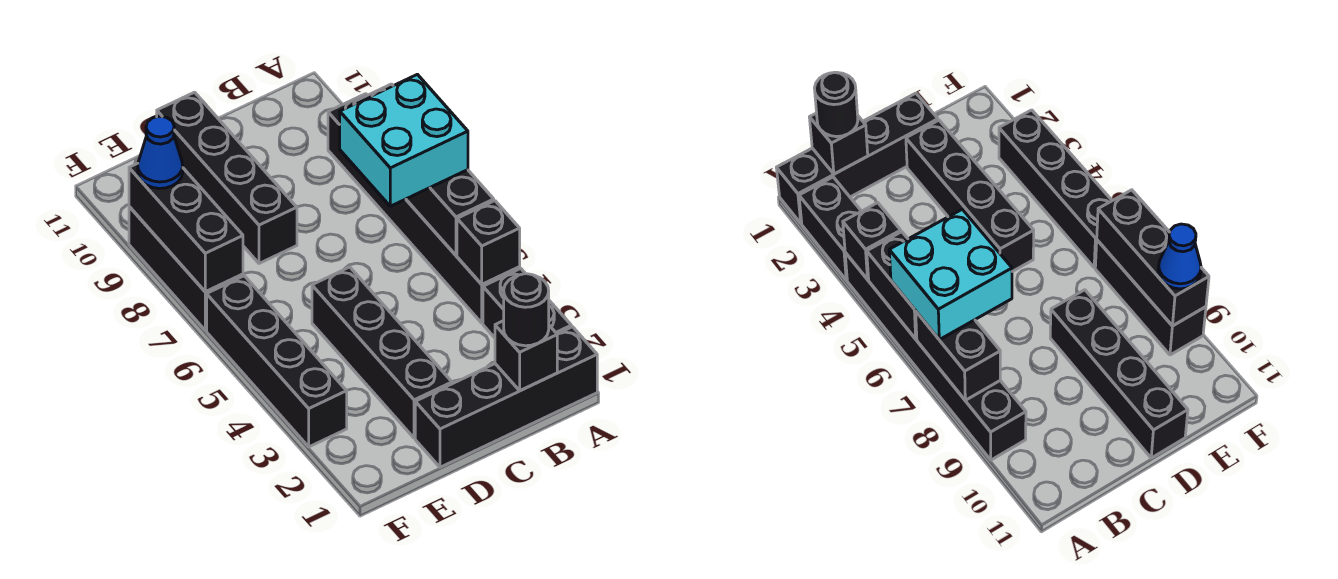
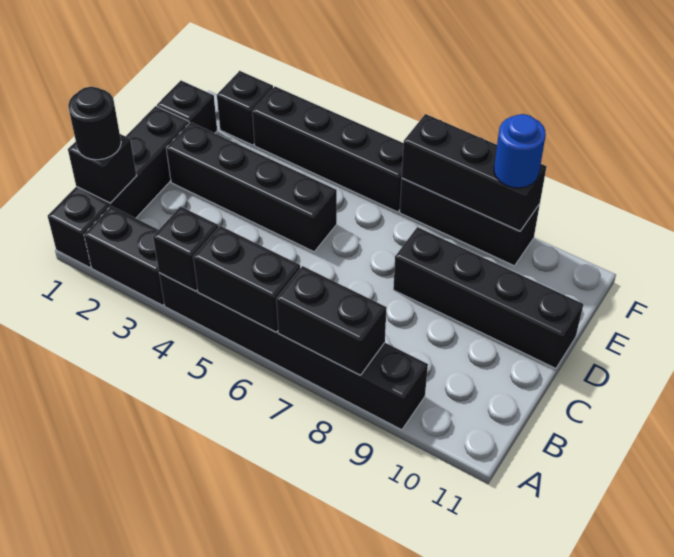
cyan 2x2 brick [340,74,468,206] -> none
none -> black 1x1 brick [157,81,217,133]
none -> black 1x1 brick [217,71,273,145]
blue 1x1 cone [138,116,183,188] -> blue 1x1 round brick [494,114,546,188]

